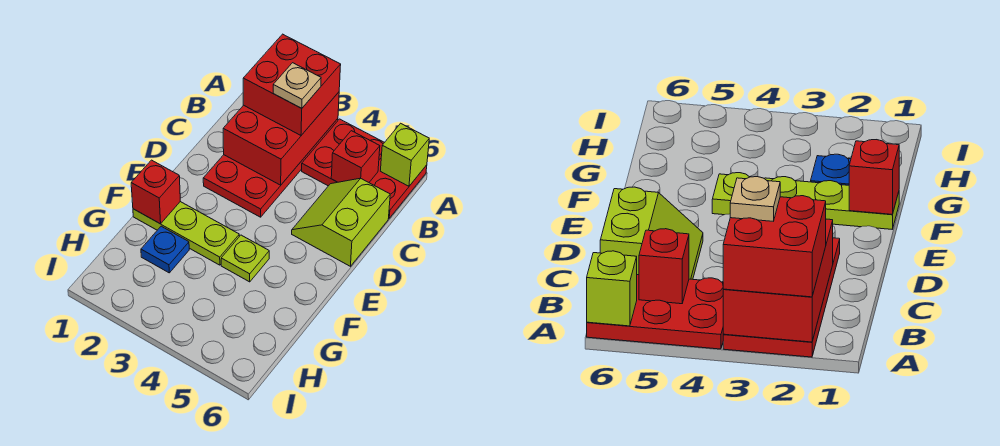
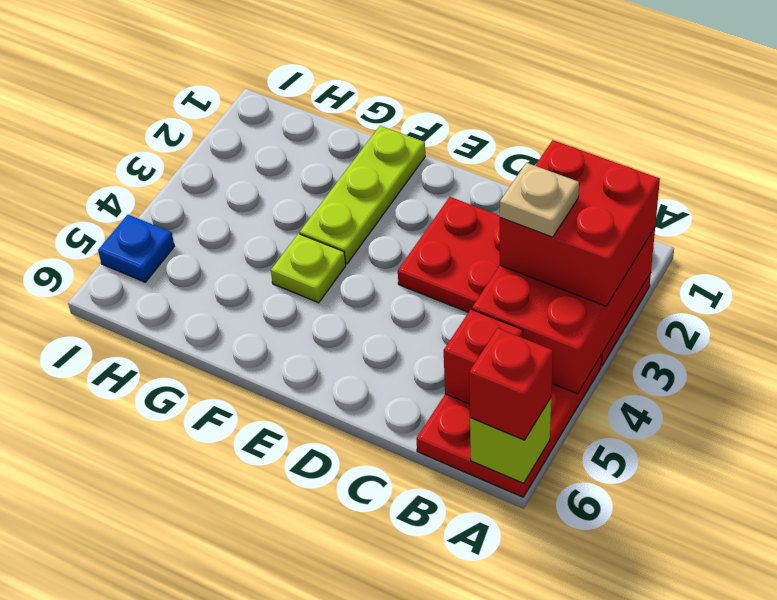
red 2x3 brick [223,92,339,185] -> red 2x3 brick turned to [472,228,655,394]
lime 2x2 slope [292,178,390,266] -> none
red 1x1 brick [131,160,180,224] -> red 1x1 brick moved to [469,328,553,440]
blue 1x1 plate [141,226,189,273] -> blue 1x1 plate moved to [98,215,174,282]

